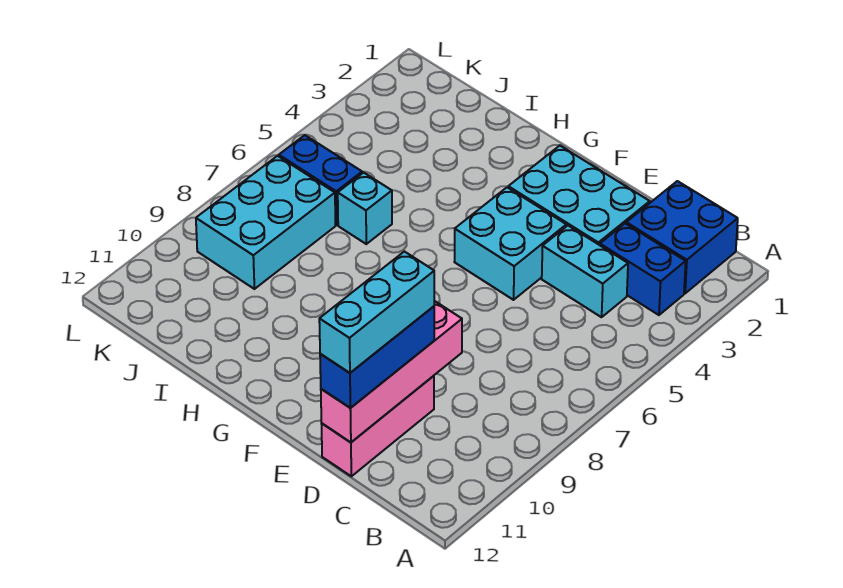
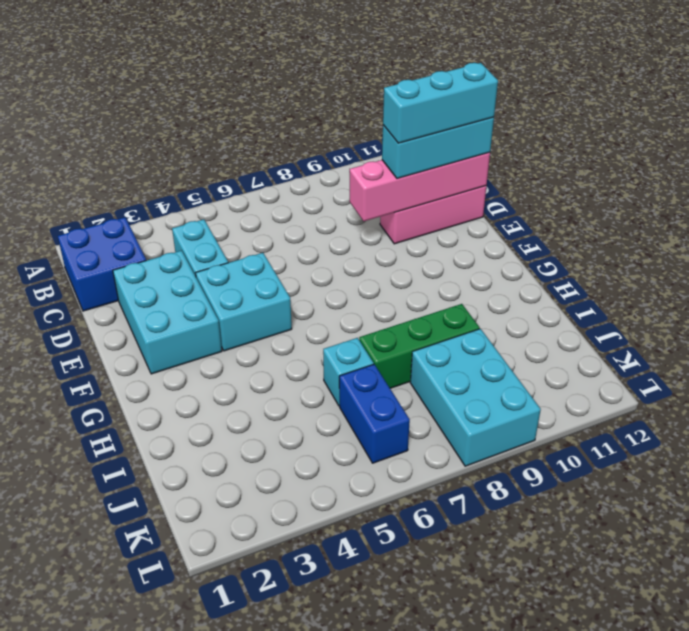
blue 1x2 brick [600,223,686,315] -> none
blue 1x3 brick [320,306,434,408] -> cyan 1x3 brick [382,117,494,179]
none -> green 1x3 brick [359,304,480,388]
cyan 2x3 brick [196,156,336,289] -> cyan 2x3 brick turned to [410,329,541,466]

